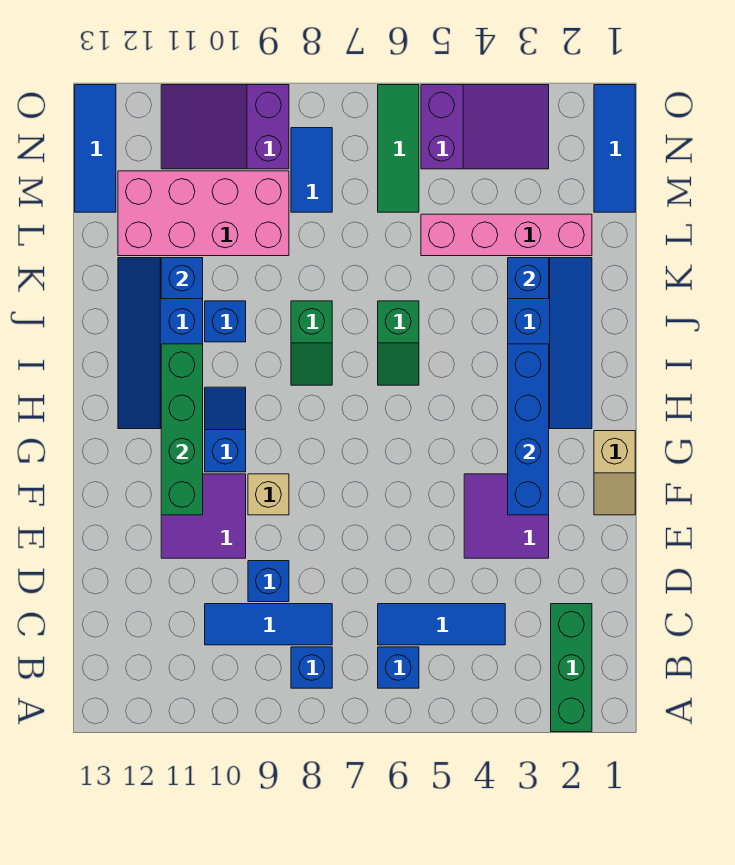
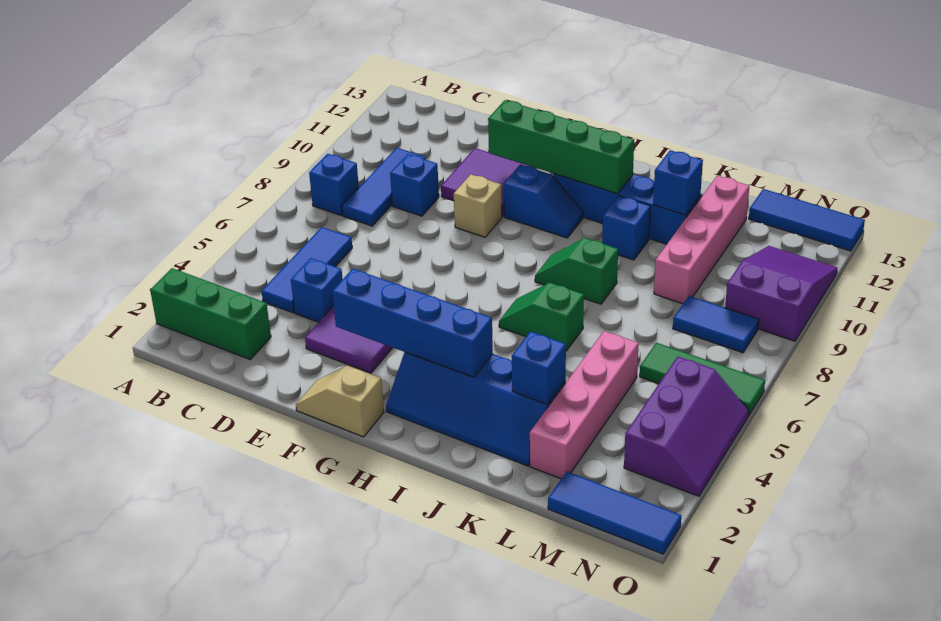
blue 1x1 brick [378,647,419,688] -> blue 1x1 brick moved to [291,258,343,322]
pink 2x4 brick [118,171,289,256] -> pink 1x4 brick [654,176,749,304]
purple 2x3 slope [421,85,549,169] -> purple 2x3 slope turned to [624,357,749,496]

